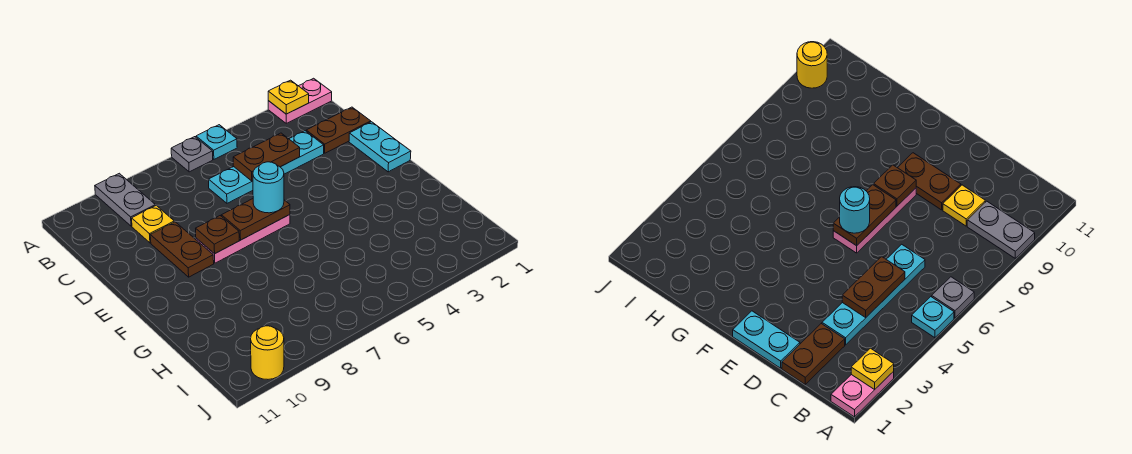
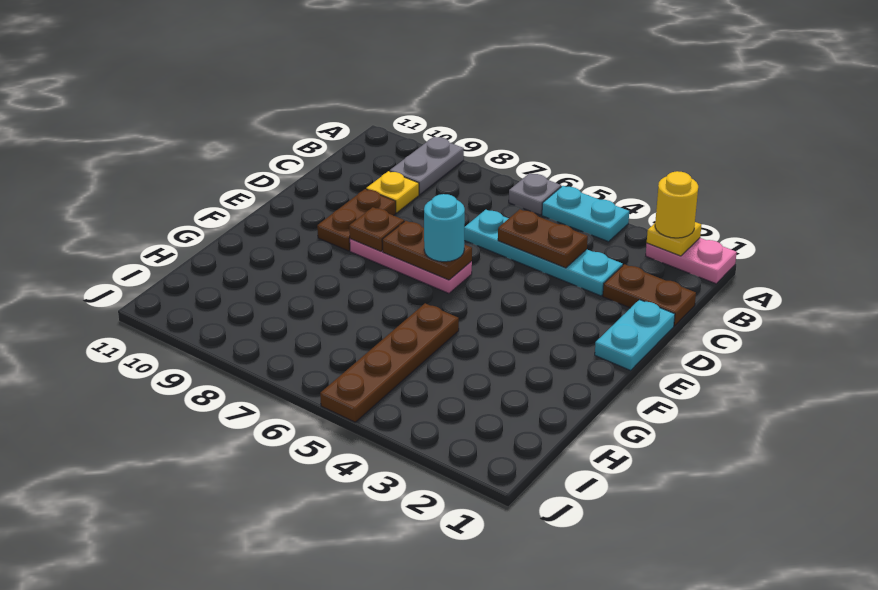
cyan 1x1 plate [196,125,237,159] -> cyan 1x2 plate [542,186,629,242]
none -> brown 1x4 plate [320,303,459,422]
yellow 1x1 round brick [251,326,284,379] -> yellow 1x1 round brick moved to [655,171,698,238]

